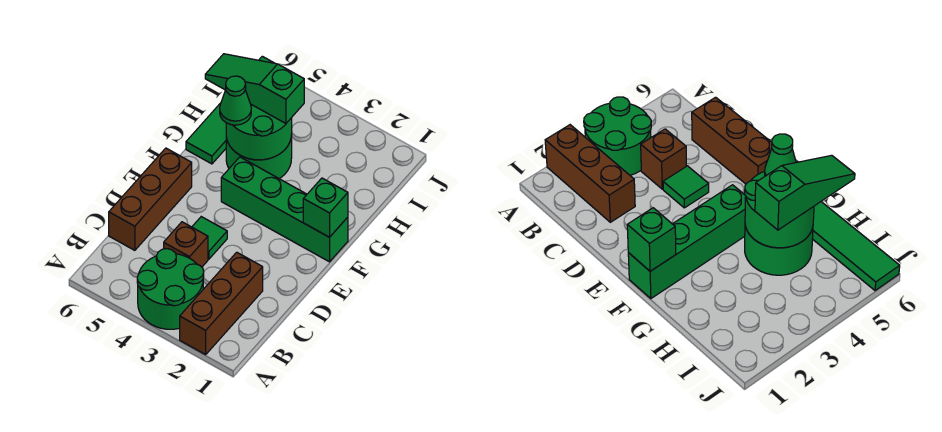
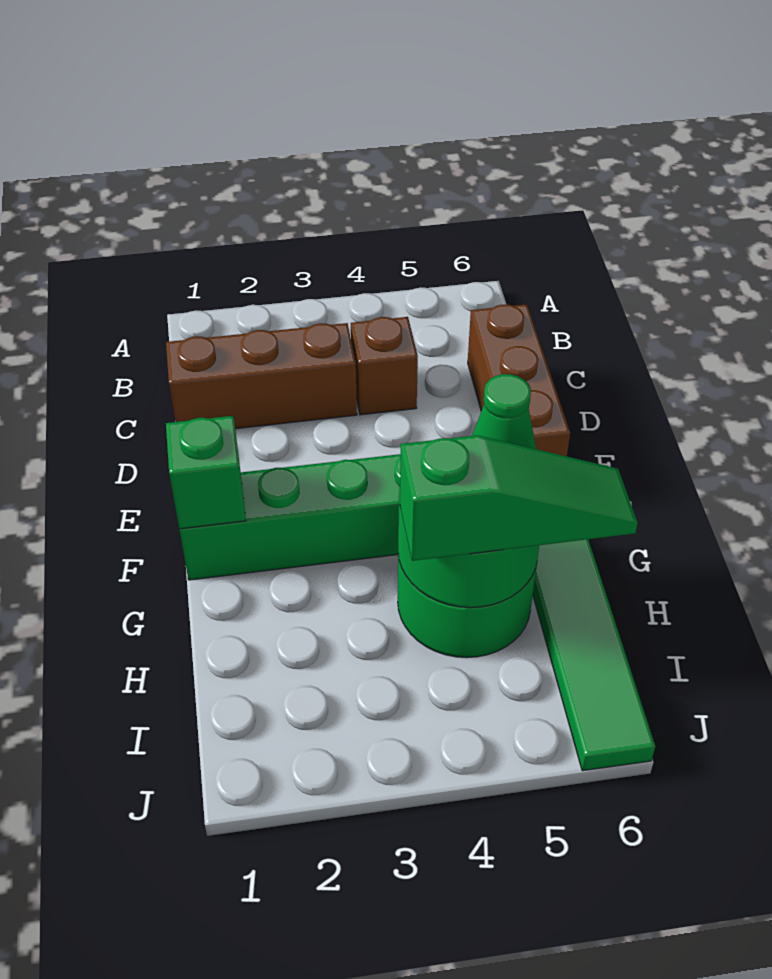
brown 1x3 brick [180,252,263,355] -> brown 1x3 brick turned to [166,323,357,429]
green 2x2 round brick [137,249,204,329] -> none
green 1x1 tile [192,217,227,259] -> none

